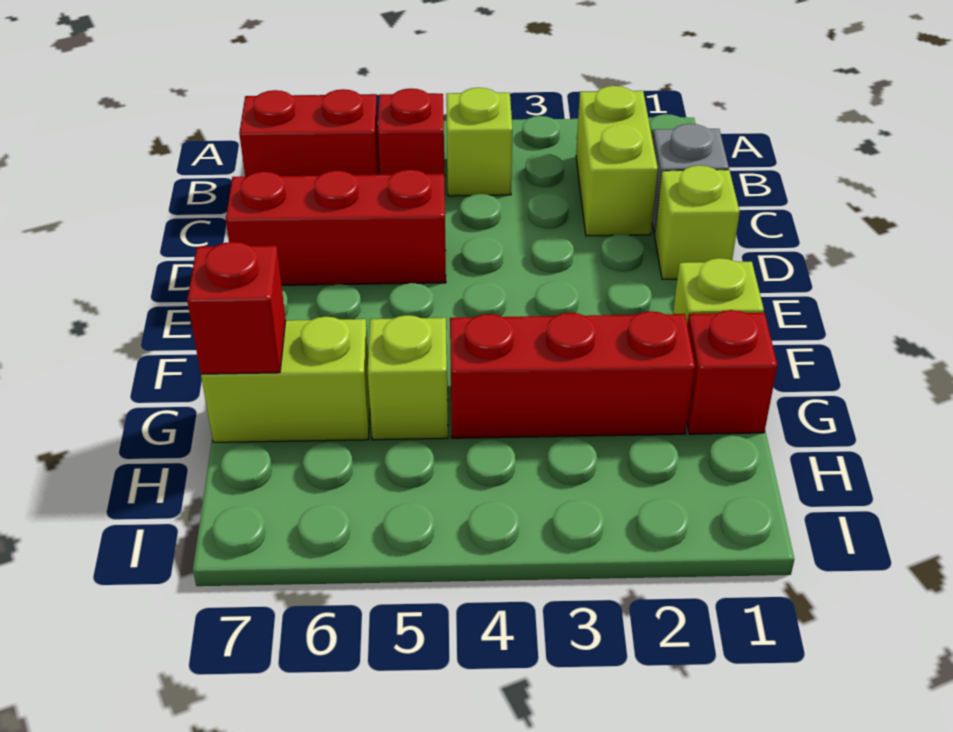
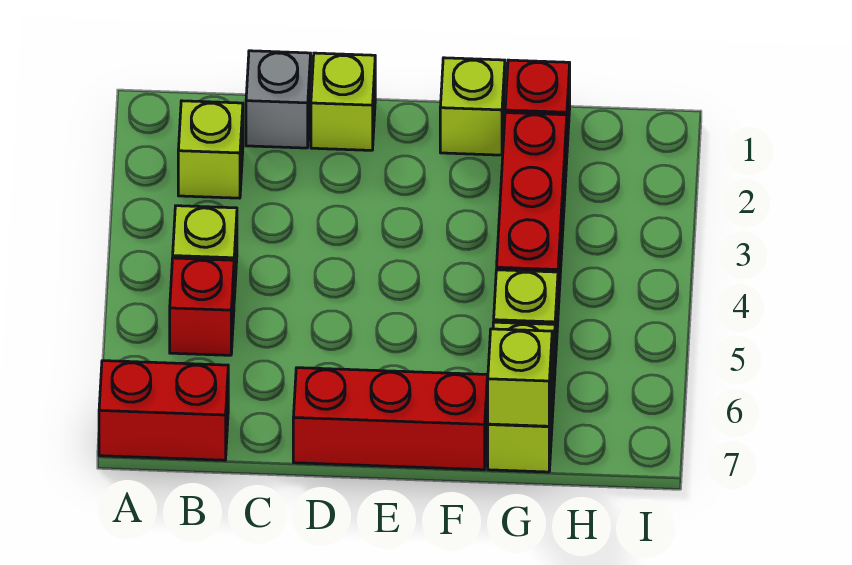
lime 1x2 brick [576,86,658,236] -> lime 1x1 brick [178,101,243,198]
red 1x2 brick [239,89,380,177] -> red 1x2 brick turned to [99,361,228,460]
red 1x3 brick [226,170,446,285] -> red 1x3 brick turned to [293,368,487,470]
red 1x1 brick [187,242,286,374] -> lime 1x1 brick [488,329,552,426]

